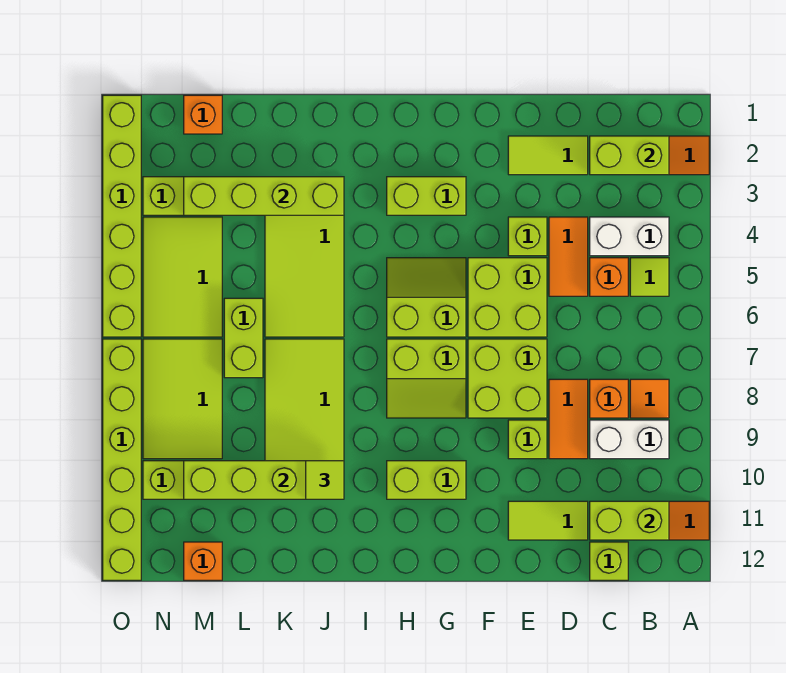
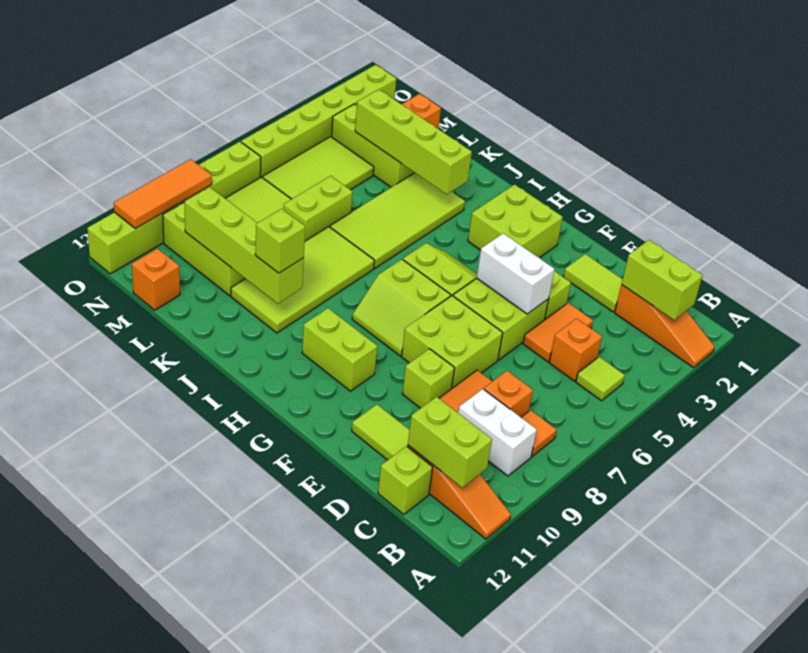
white 1x2 brick [590,217,669,256] -> white 1x2 brick moved to [477,233,555,314]
lime 1x2 brick [387,177,466,215] -> lime 2x2 brick [468,185,563,258]
lime 1x1 tile [306,461,344,499] -> lime 1x1 brick [255,209,305,273]
none -> orange 1x3 tile [114,159,212,229]

